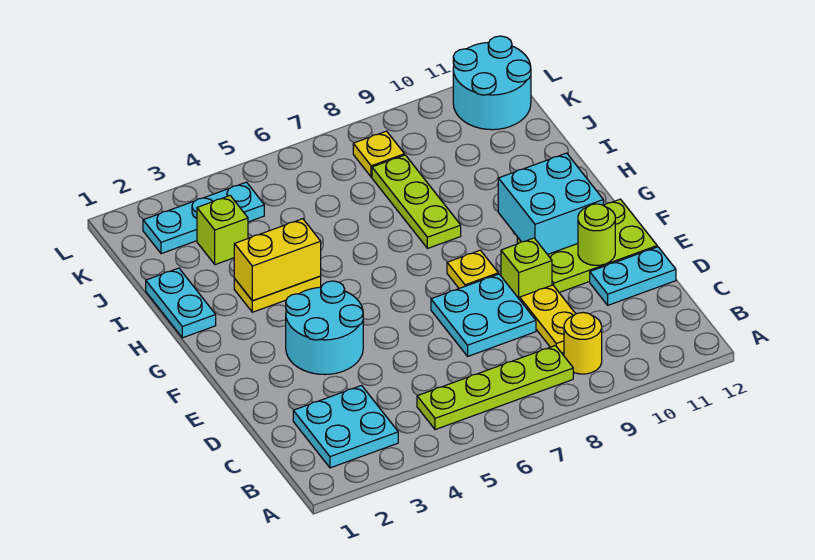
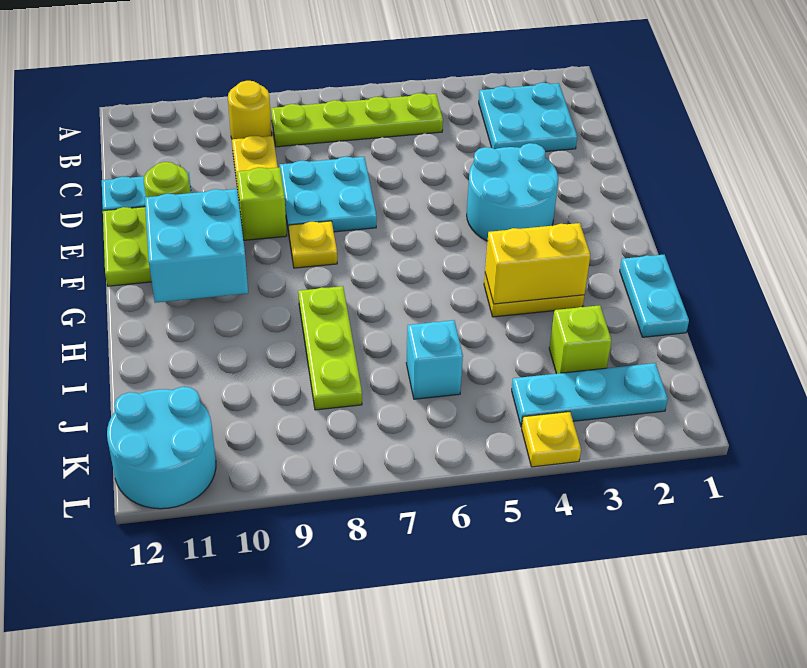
none -> cyan 1x1 brick [406,320,463,399]
yellow 1x1 plate [353,131,405,177] -> yellow 1x1 plate moved to [522,412,581,467]

